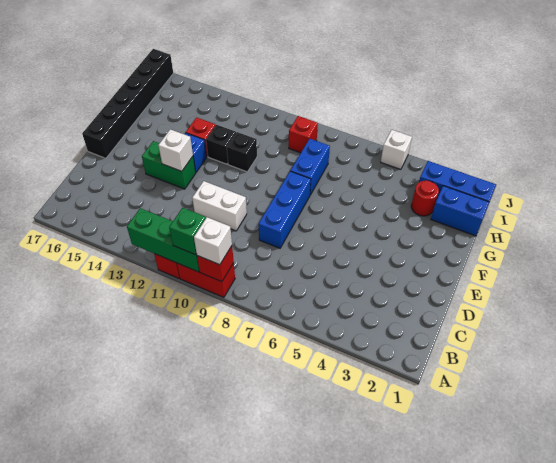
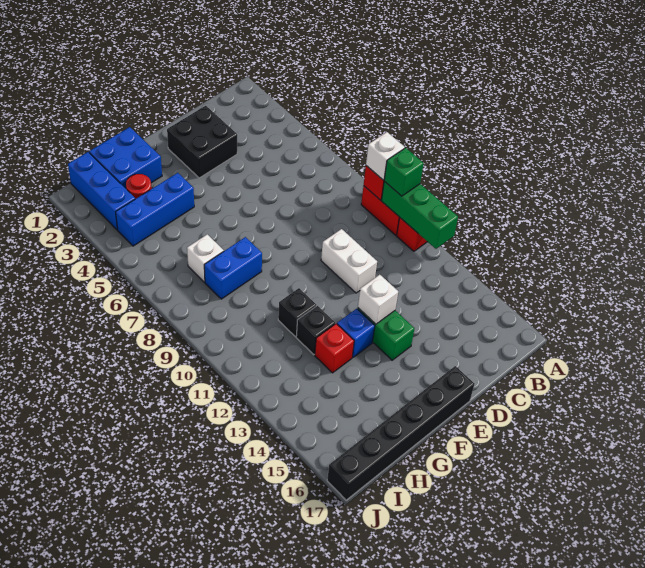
none -> black 2x2 brick [167,106,237,178]
blue 1x3 brick [259,171,311,248] -> blue 1x3 brick moved to [116,173,194,246]
blue 1x2 brick [431,186,489,236] -> blue 2x2 brick [89,127,162,189]
red 1x1 brick [289,116,318,153] -> none
white 1x1 brick [381,130,412,169] -> white 1x1 brick moved to [187,234,224,282]

